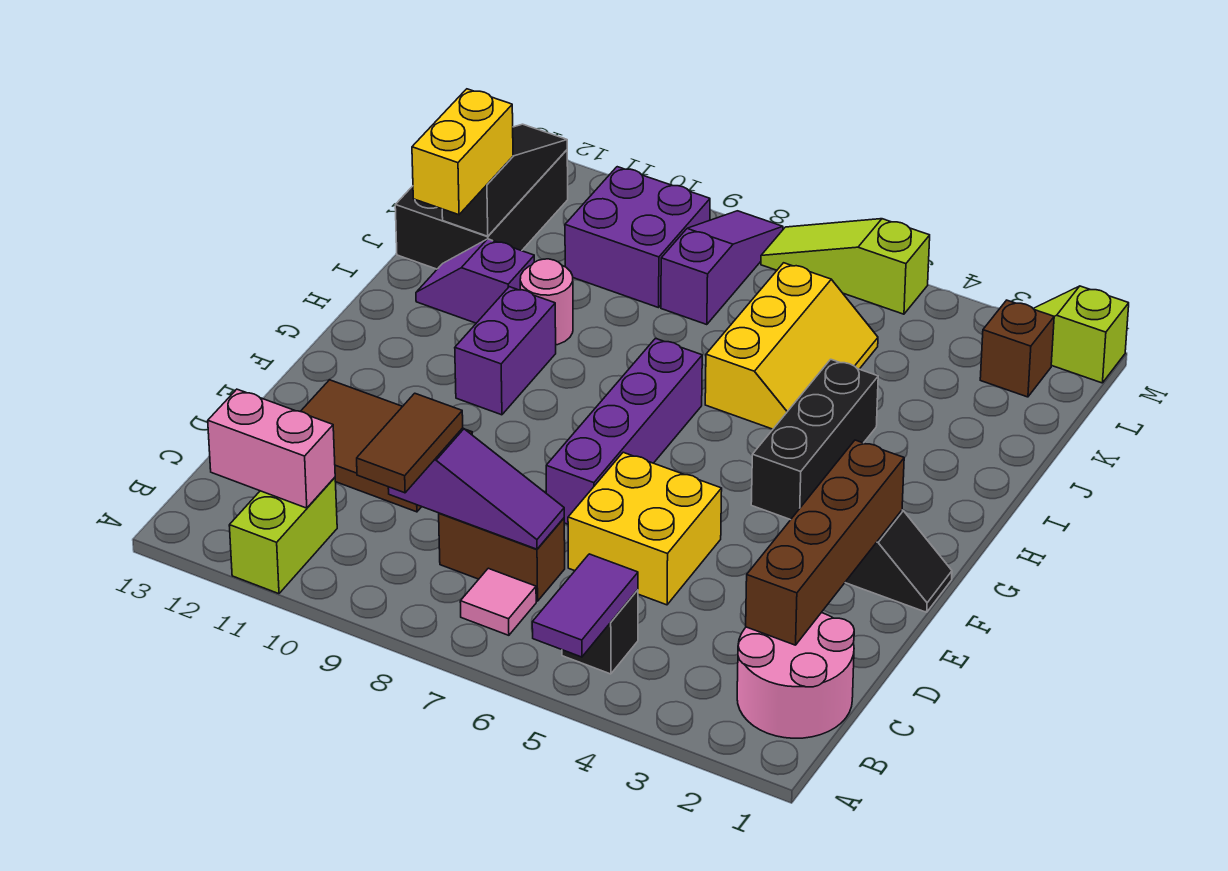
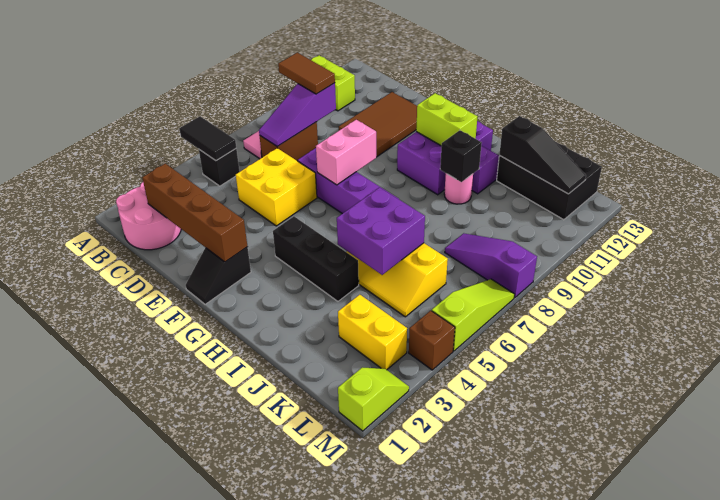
purple 1x2 tile [532,554,638,657] -> black 1x2 tile [179,116,236,161]
pink 1x2 brick [208,389,335,508] -> pink 1x2 brick moved to [316,120,376,185]
purple 1x2 brick [455,287,556,415] -> purple 2x3 brick [397,121,493,195]
none -> lime 1x2 brick [416,93,478,146]
none -> black 1x1 brick [440,130,482,182]
yellow 1x2 brick [412,89,513,215] -> yellow 1x2 brick moved to [338,295,407,370]
purple 1x3 slope [661,211,783,325] -> purple 1x3 slope turned to [445,233,537,298]
purple 2x2 brick [565,167,710,308] -> purple 2x2 brick moved to [337,187,425,275]
brown 1x1 brick [980,300,1054,397] -> brown 1x1 brick moved to [409,311,455,370]

